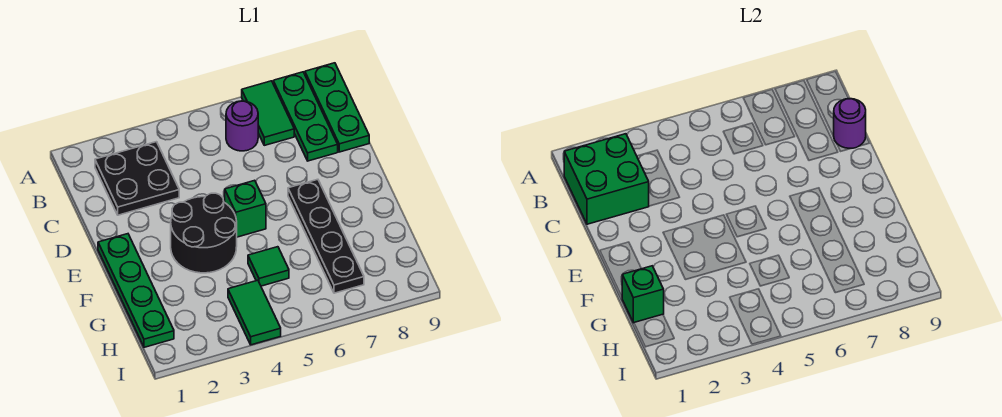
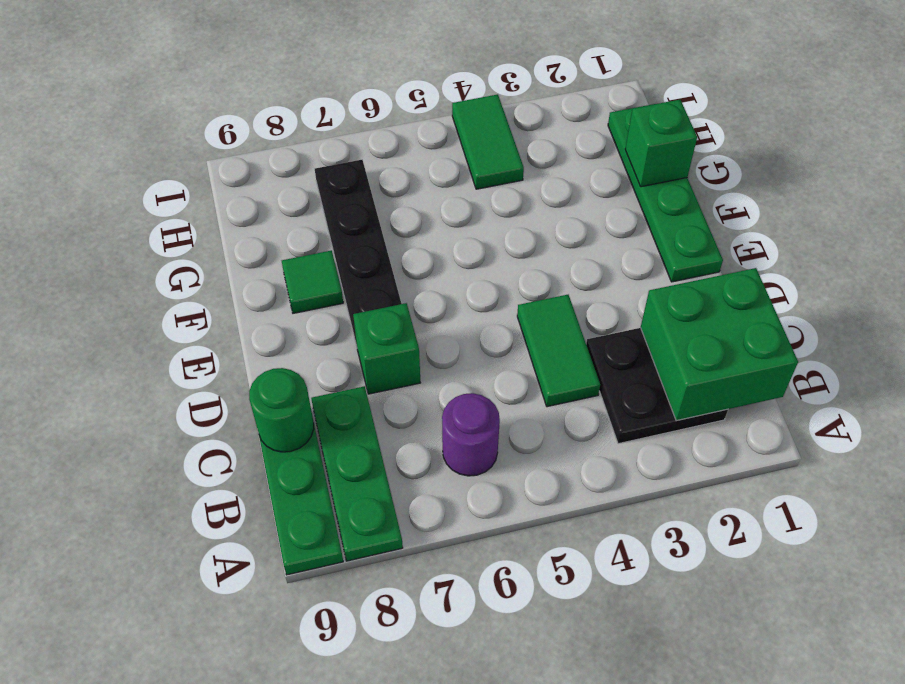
green 1x2 tile [242,81,294,145] -> green 1x2 tile moved to [517,295,600,407]
purple 1x1 round brick [834,99,866,148] -> green 1x1 round brick [249,368,314,452]
black 2x2 round brick [171,193,237,273] -> none
green 1x1 brick [225,180,266,237] -> green 1x1 brick moved to [353,303,420,394]
green 1x1 tile [248,247,289,286] -> green 1x1 tile moved to [282,250,343,313]

